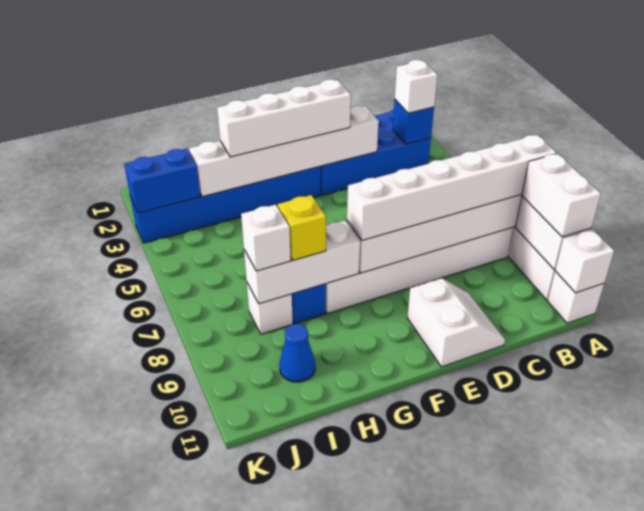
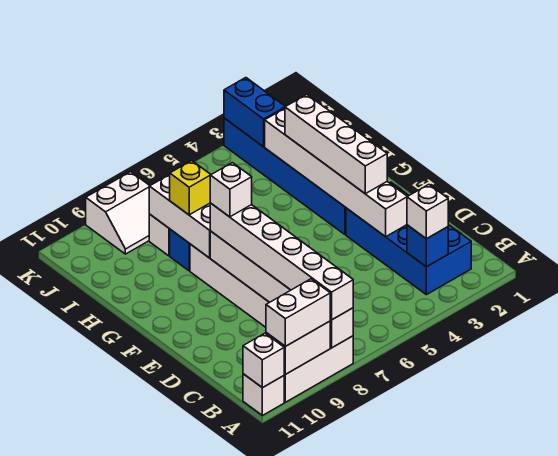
white 2x2 slope [407,278,505,367] -> white 2x2 slope moved to [86,172,150,254]
white 1x1 brick [241,205,291,271] -> white 1x1 brick moved to [210,163,252,217]
blue 1x1 cone [279,324,315,382] -> none

